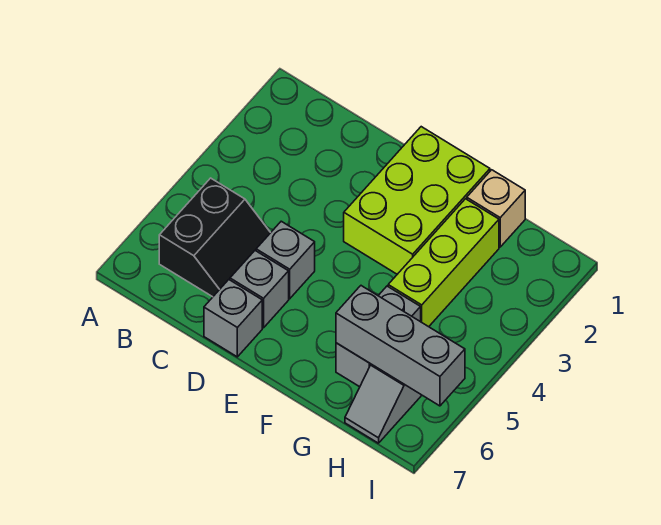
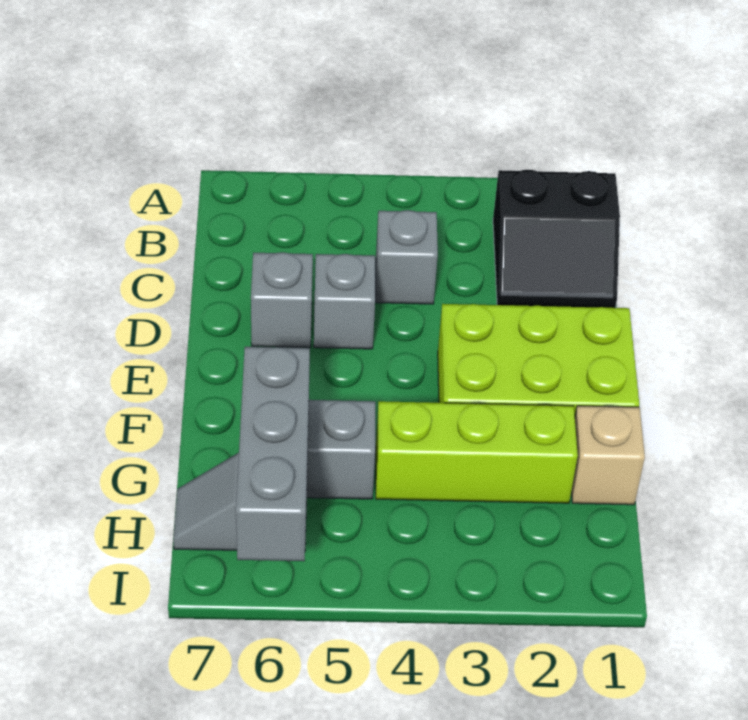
black 2x2 slope [159,178,271,297] -> black 2x2 slope moved to [493,170,620,308]
grey 1x1 brick [204,280,262,357] -> grey 1x1 brick moved to [376,210,438,304]

